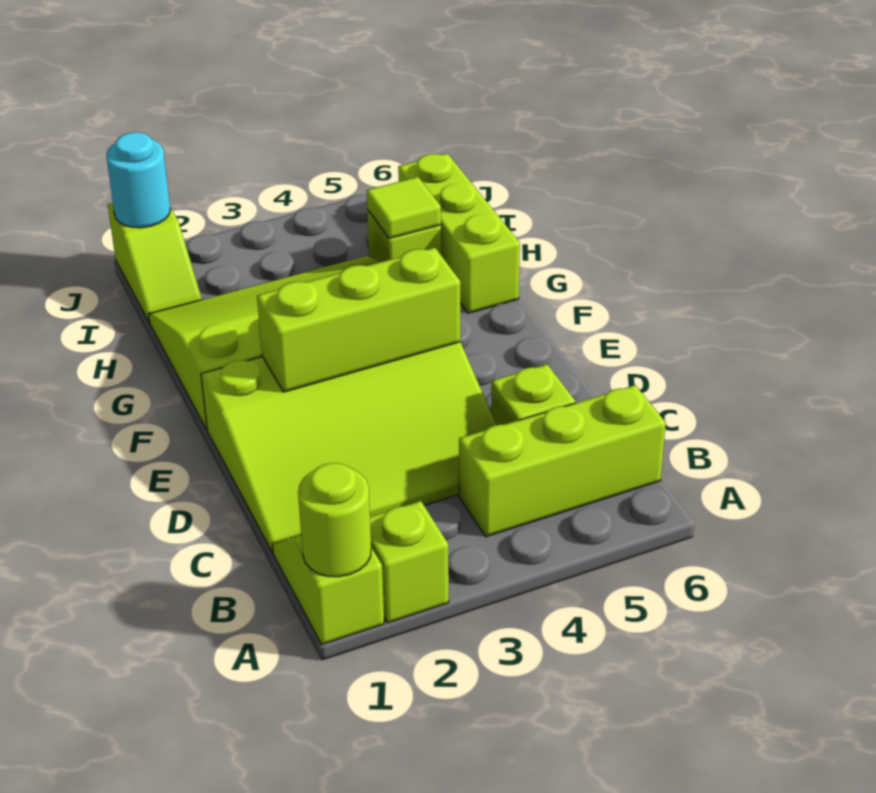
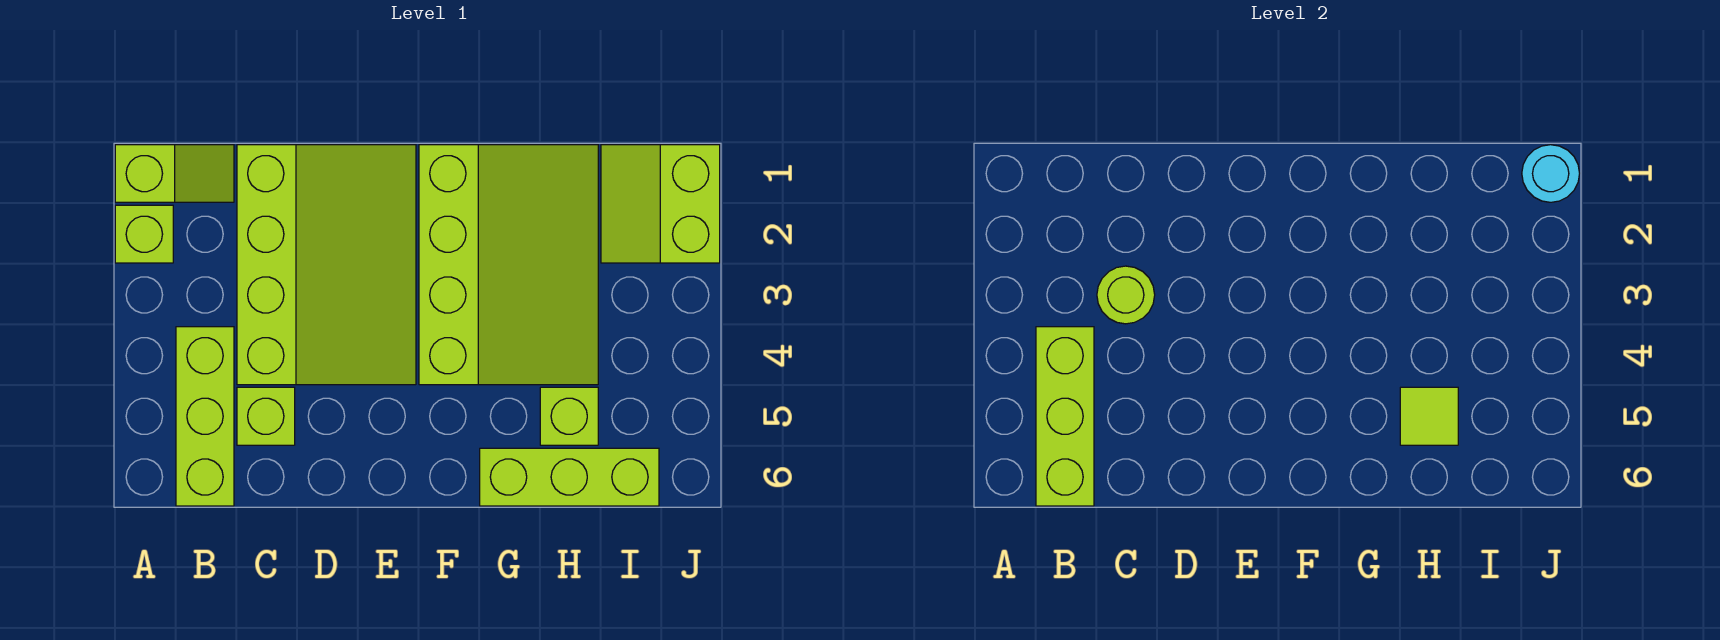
lime 1x1 round brick [298,463,371,577] -> lime 1x1 round brick moved to [1097,266,1155,324]
lime 3x4 slope [201,342,496,552] -> lime 3x4 slope turned to [237,145,416,385]
lime 1x3 brick [257,248,460,392] -> lime 1x3 brick moved to [1036,327,1094,506]
lime 1x2 slope [108,203,202,323] -> lime 2x2 slope [601,145,720,263]

